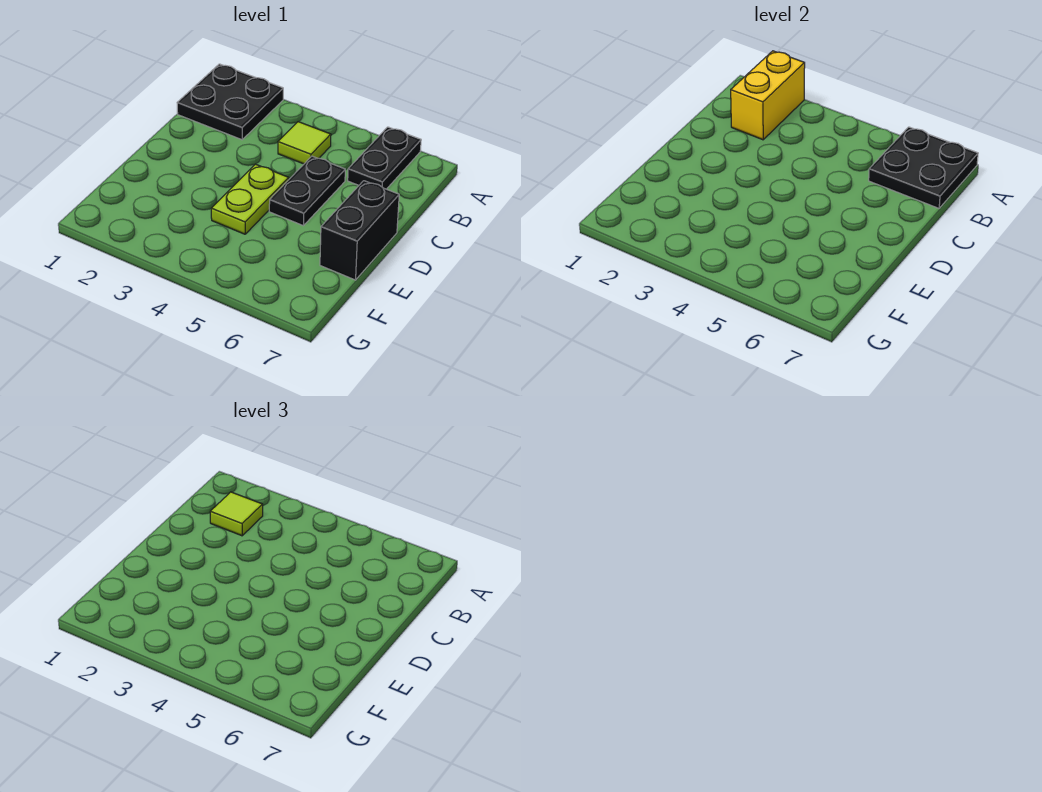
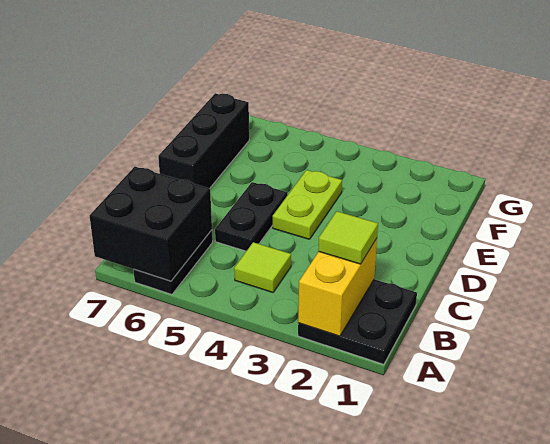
black 2x2 plate [869,127,978,208] -> black 2x2 brick [90,167,212,281]
black 1x2 brick [320,181,399,280] -> black 1x3 brick [158,93,249,188]

